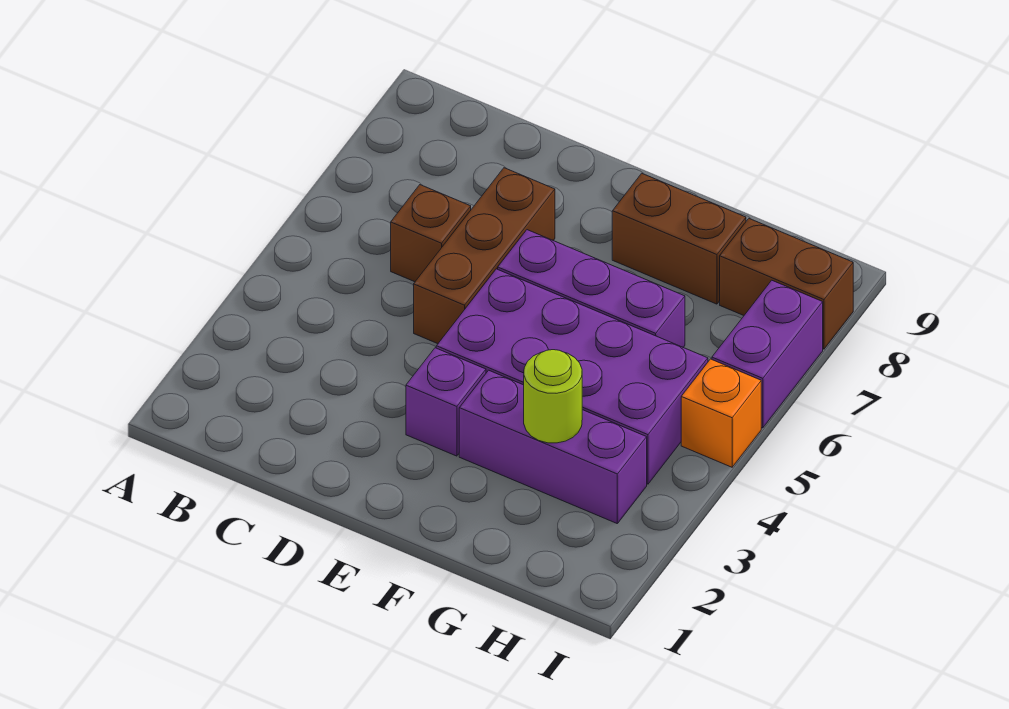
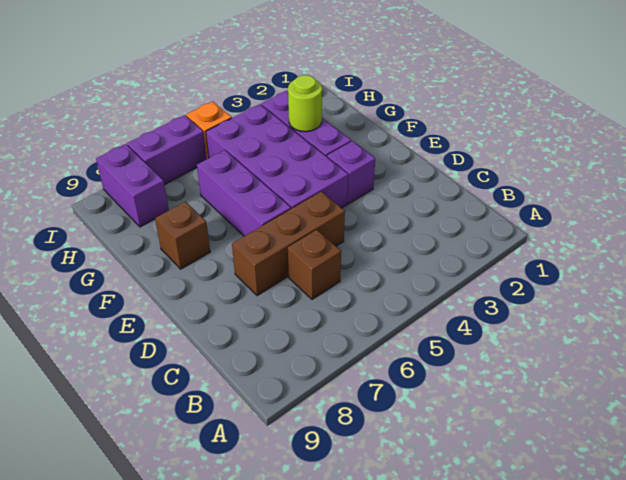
brown 1x2 brick [612,173,746,304] -> brown 1x1 brick [155,202,210,269]
brown 1x2 brick [720,219,853,349] -> purple 1x2 brick [96,144,169,227]

